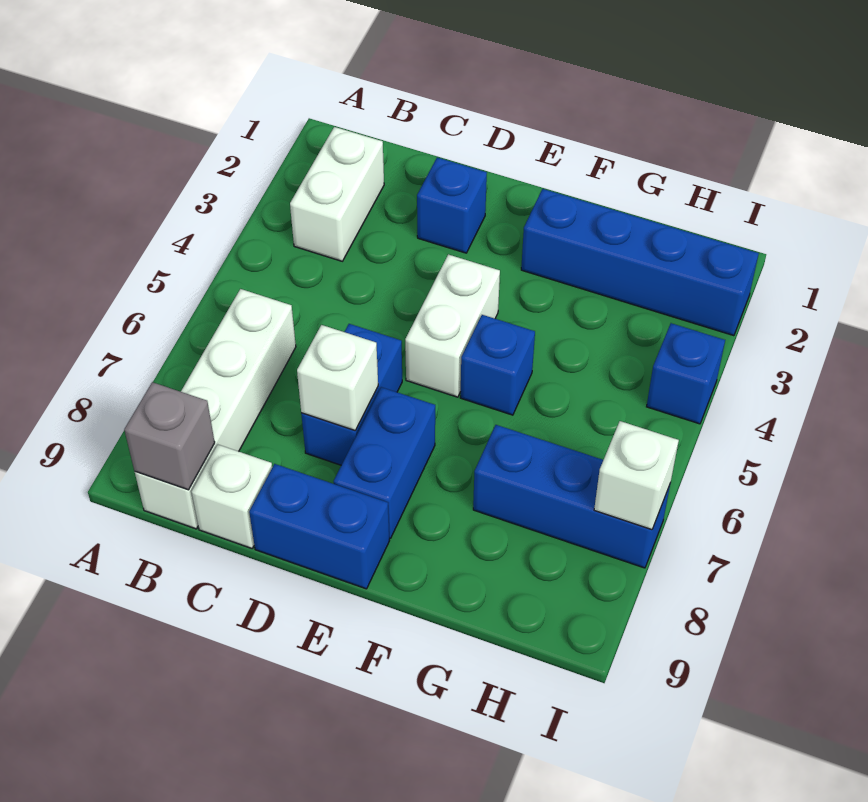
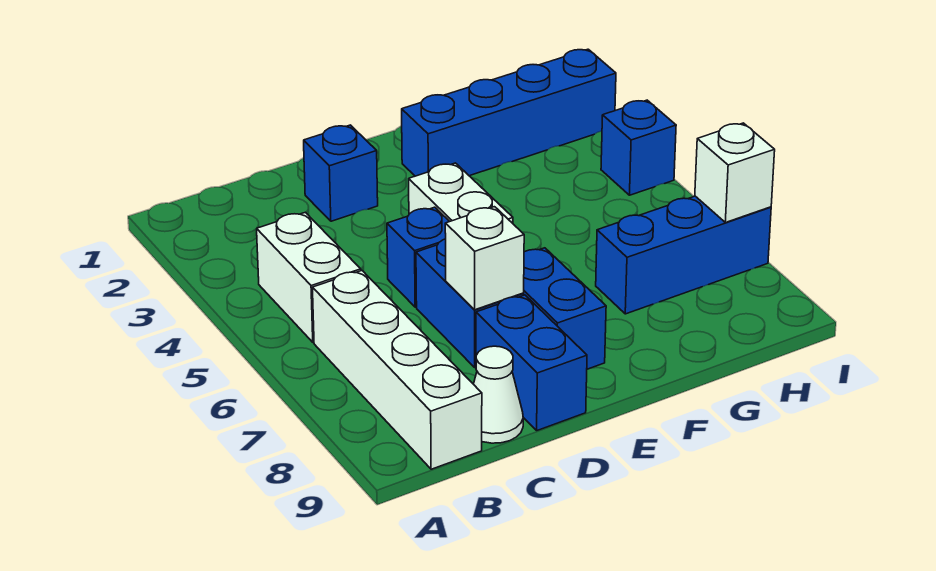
white 1x2 brick [290,127,384,261] -> white 1x2 brick moved to [257,212,361,342]
grey 1x1 brick [124,382,215,490] -> none
white 1x1 brick [192,445,272,548] -> white 1x1 cone [474,346,523,443]
blue 1x2 brick [249,464,389,589] -> blue 1x2 brick turned to [476,295,587,430]
blue 1x1 brick [460,315,535,415] -> blue 1x1 brick moved to [387,207,450,307]

